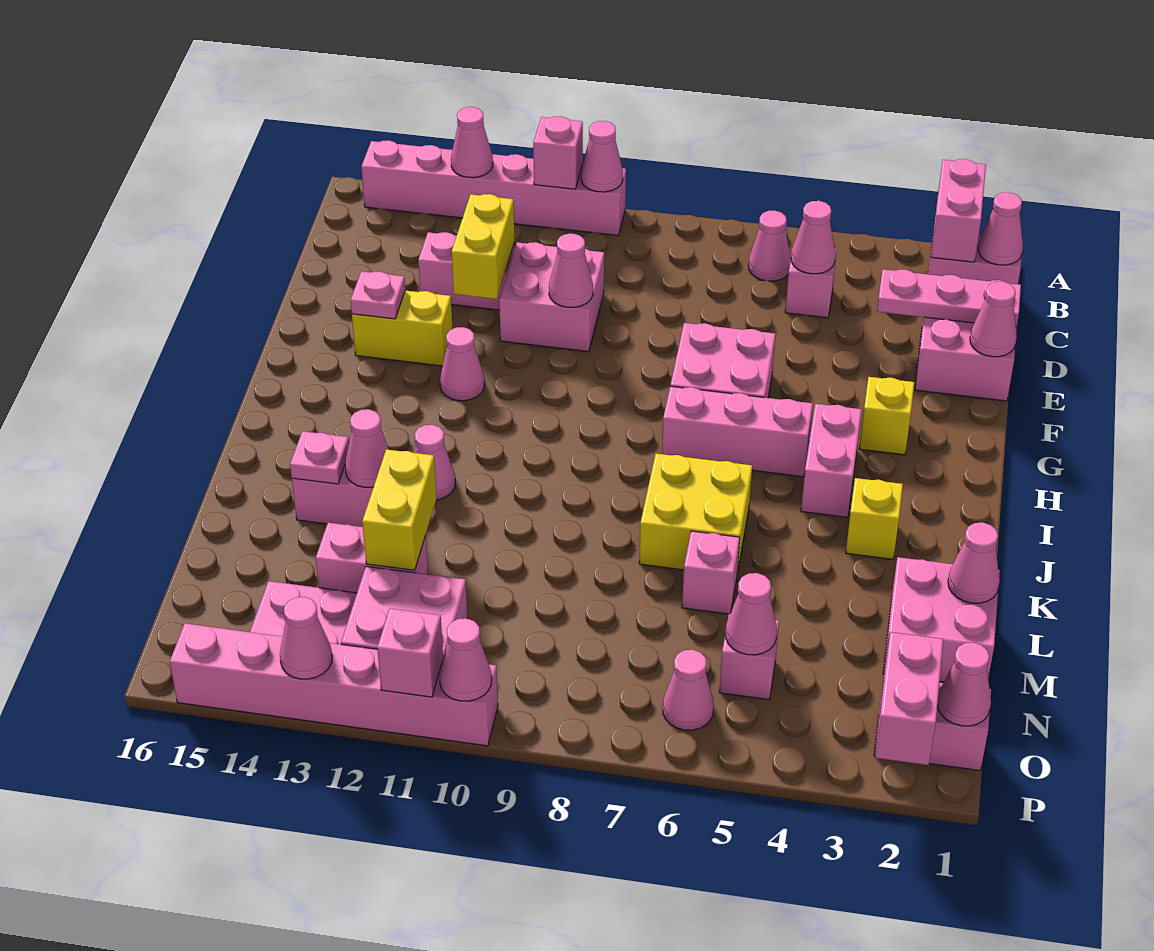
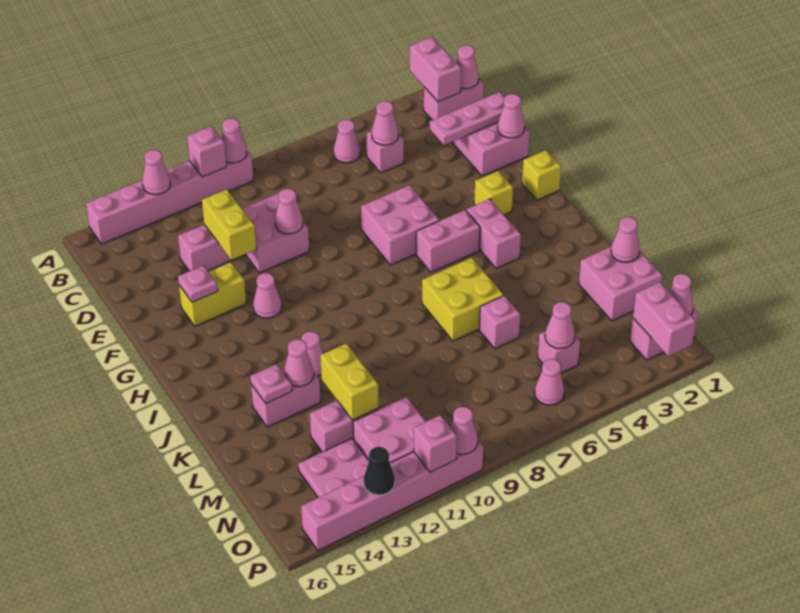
pink 1x3 brick [662,386,813,477] -> pink 1x2 brick [416,210,480,272]
yellow 1x1 brick [846,478,903,559] -> yellow 1x1 brick moved to [522,150,561,200]
pink 1x1 cone [280,597,332,679] -> black 1x1 cone [364,447,395,495]

